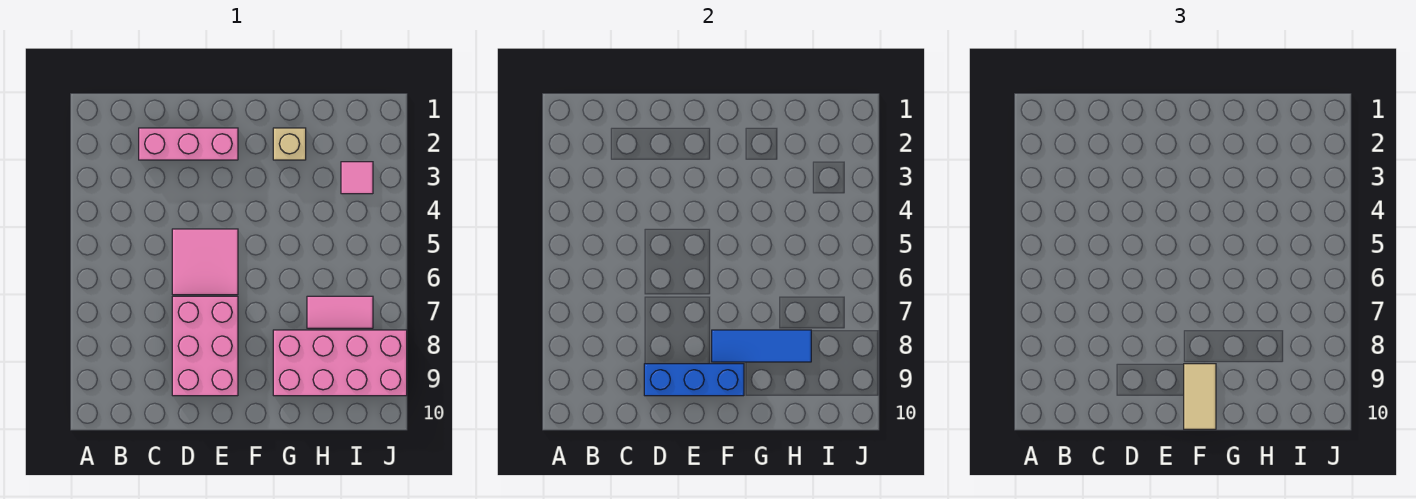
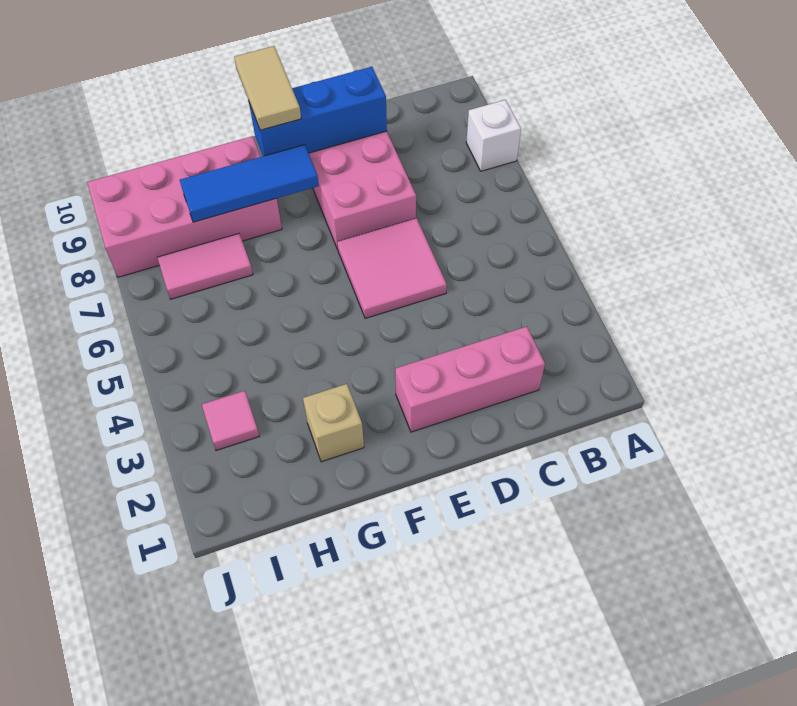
none -> white 1x1 brick [466,100,521,171]

